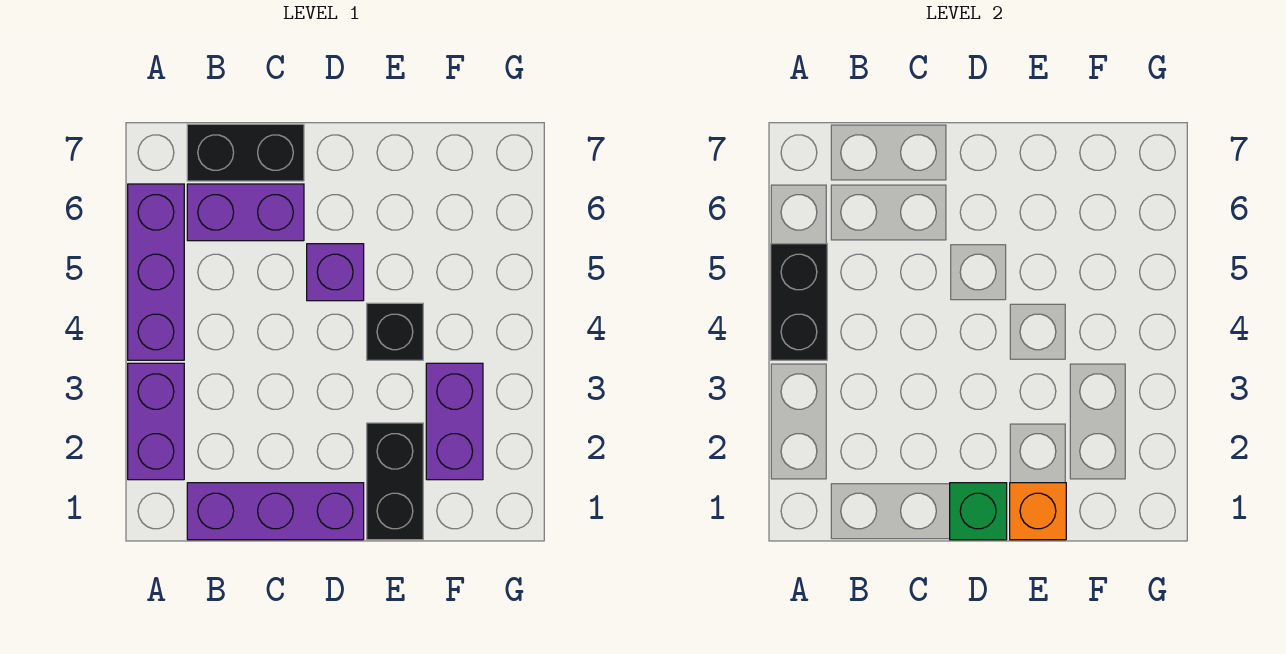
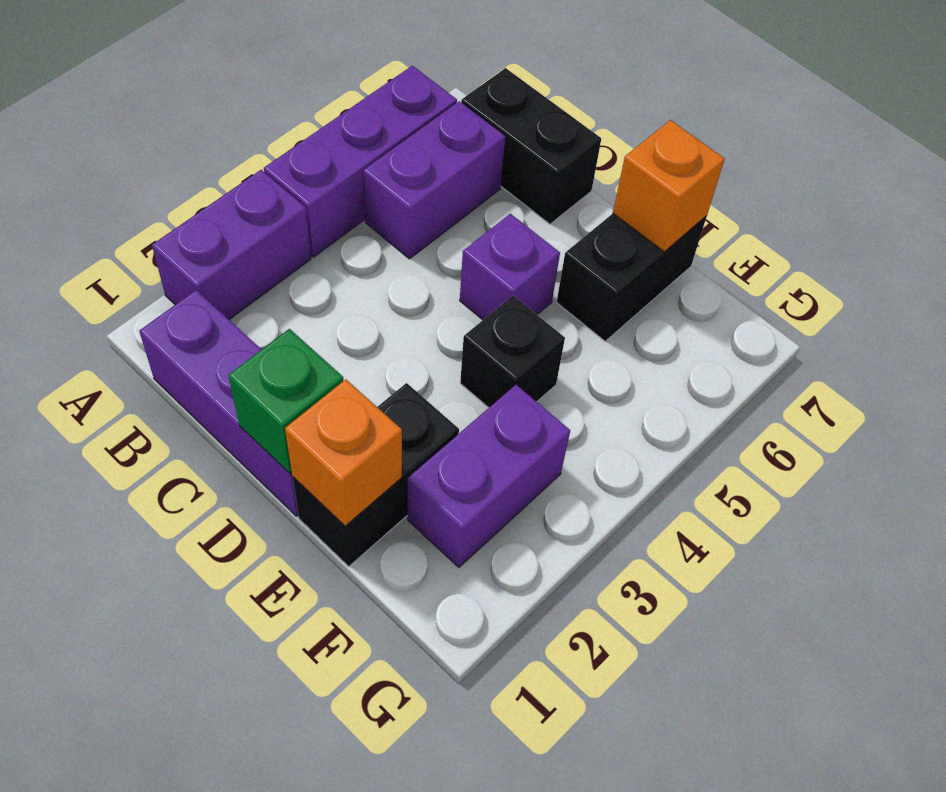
black 1x2 brick [771,244,827,360] -> black 1x2 brick moved to [557,214,707,341]
purple 1x2 brick [187,184,304,241] -> purple 1x2 brick turned to [363,101,505,259]
none -> orange 1x1 brick [613,120,725,252]

